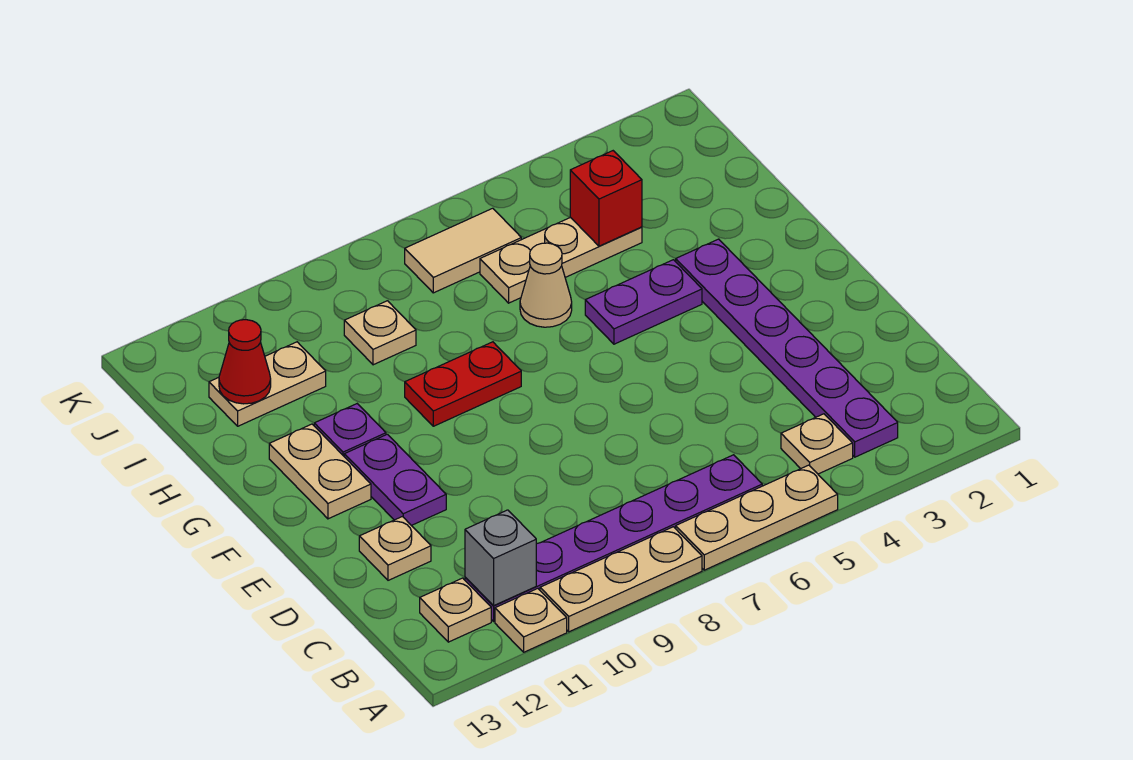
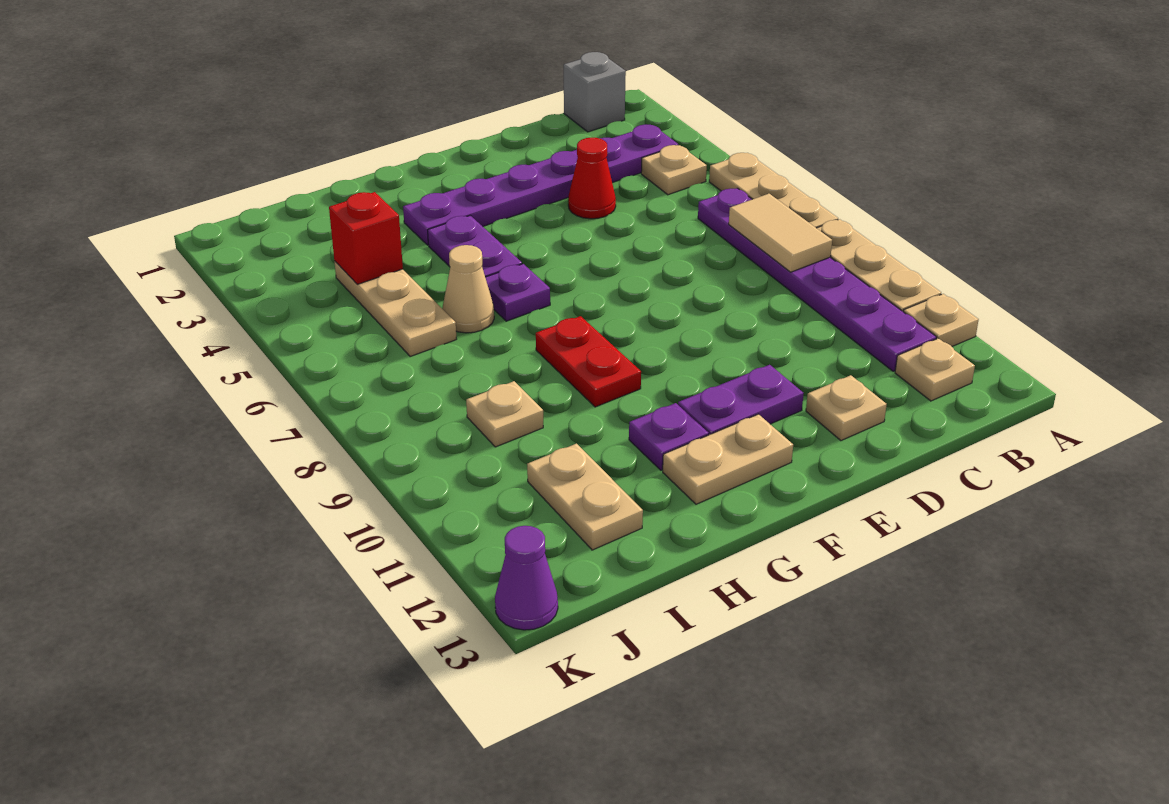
grey 1x1 brick [465,510,536,606] -> grey 1x1 brick moved to [564,52,626,132]
none -> purple 1x1 plate [485,264,550,321]
red 1x1 cone [219,320,271,404] -> red 1x1 cone moved to [568,138,616,219]
tan 1x2 tile [405,208,521,293] -> tan 1x2 tile moved to [729,194,832,272]
none -> purple 1x1 cone [495,526,558,630]

